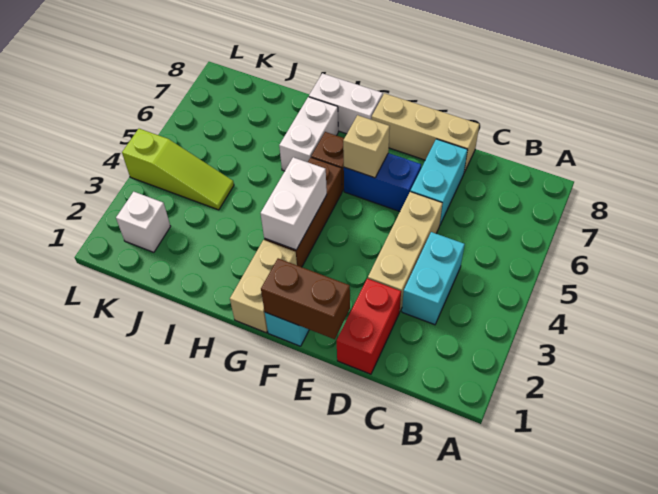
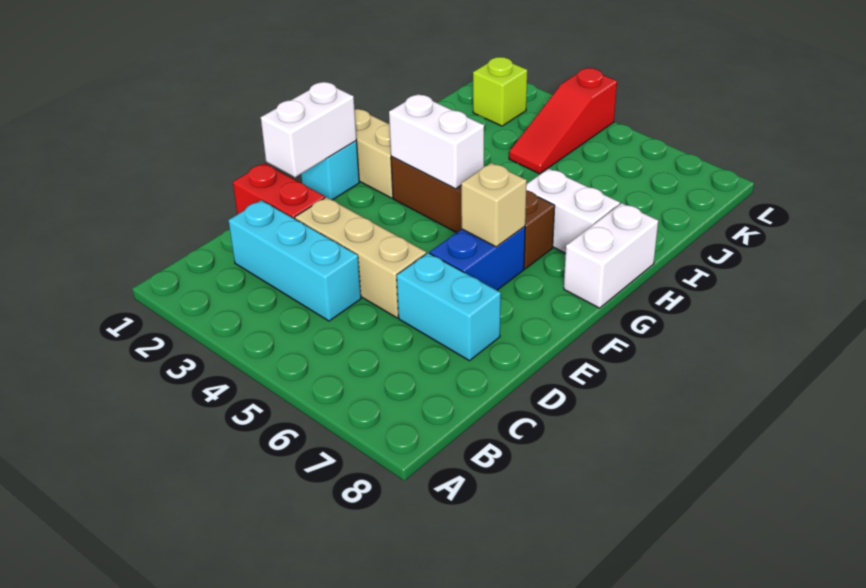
cyan 1x2 brick [402,232,465,325] -> cyan 1x3 brick [229,200,361,321]
tan 1x3 brick [372,93,479,172] -> none
brown 1x2 brick [261,258,350,339] -> white 1x2 brick [261,82,357,177]
lime 1x3 slope [122,129,234,210] -> red 1x3 slope [509,68,617,174]
white 1x1 brick [116,192,171,252] -> lime 1x1 brick [473,57,527,126]

